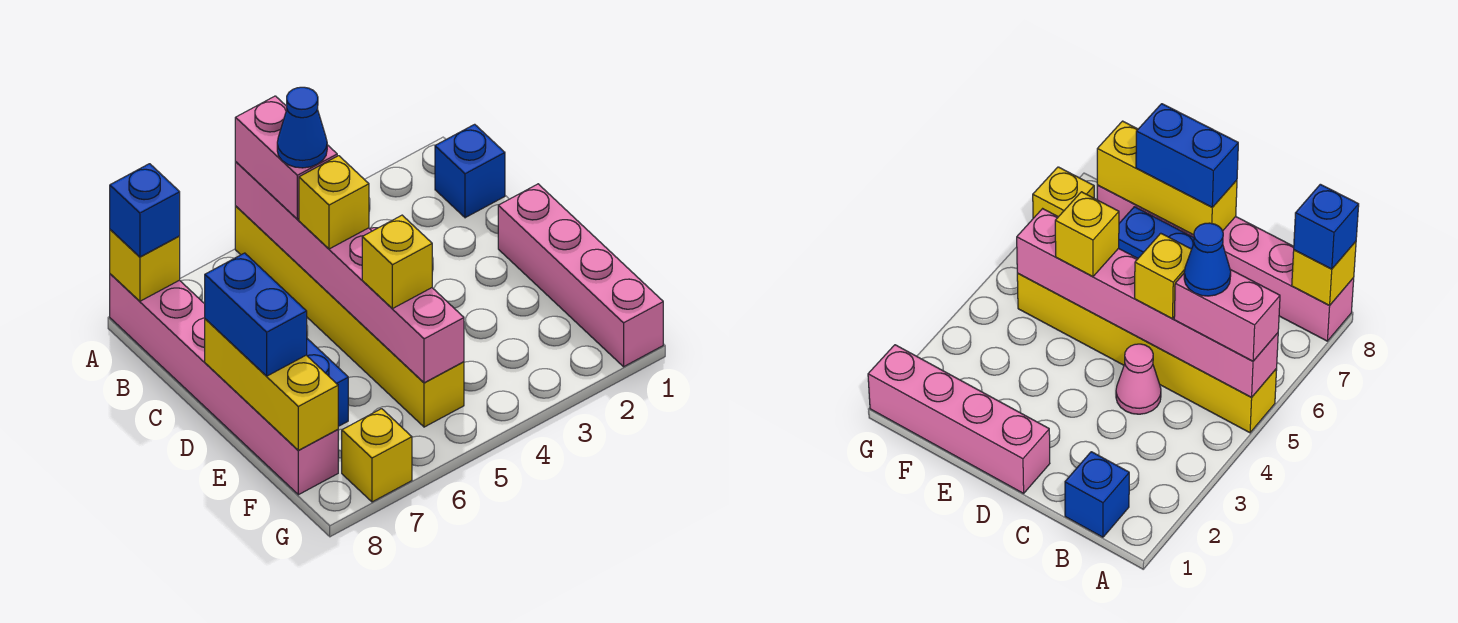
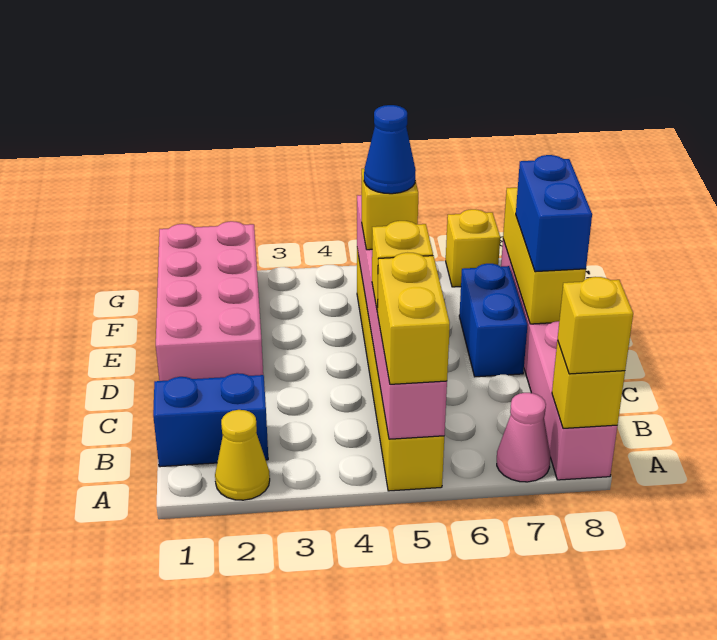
none -> yellow 1x1 cone [215,410,270,500]
pink 1x2 brick [235,96,337,219] -> yellow 1x2 brick [377,253,450,384]
blue 1x1 brick [110,164,180,257] -> yellow 1x1 brick [558,277,633,374]
blue 1x1 brick [435,124,505,218] -> blue 1x2 brick [153,373,268,467]
blue 1x1 cone [277,87,327,168] -> blue 1x1 cone moved to [364,105,416,194]
pink 1x1 cone [1116,344,1161,414] -> pink 1x1 cone moved to [497,393,550,482]
pink 1x4 brick [498,184,663,367] -> pink 2x4 brick [156,221,263,381]

